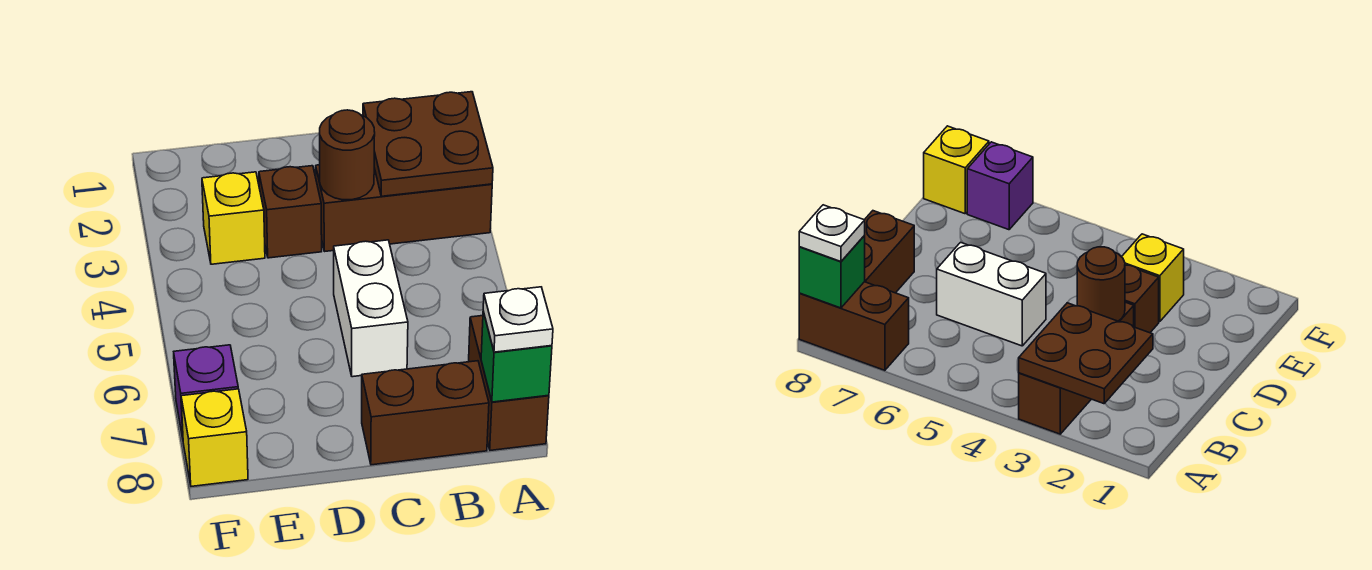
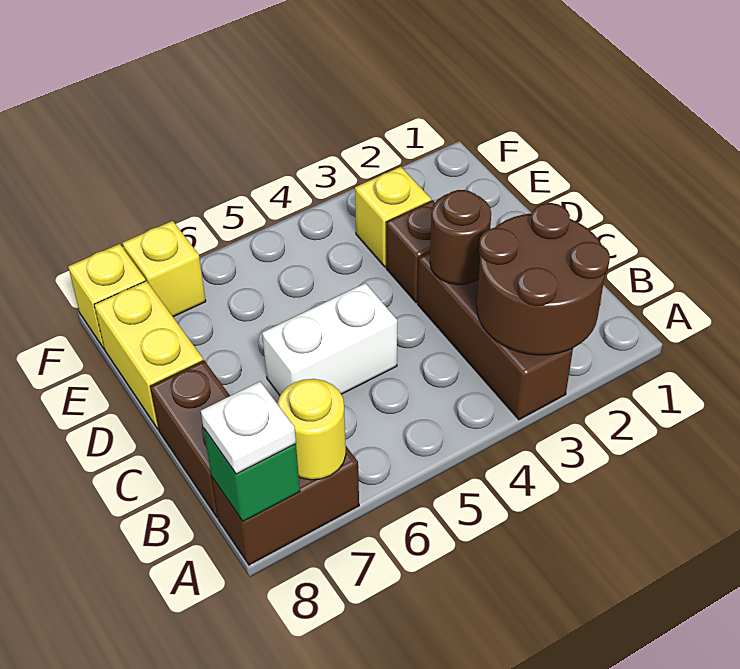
brown 2x2 plate [363,92,493,196] -> brown 2x2 round brick [477,203,610,355]
none -> yellow 1x1 round brick [277,379,346,480]
none -> yellow 1x2 brick [94,281,203,429]
purple 1x1 brick [174,345,238,438] -> yellow 1x1 brick [123,221,206,317]

